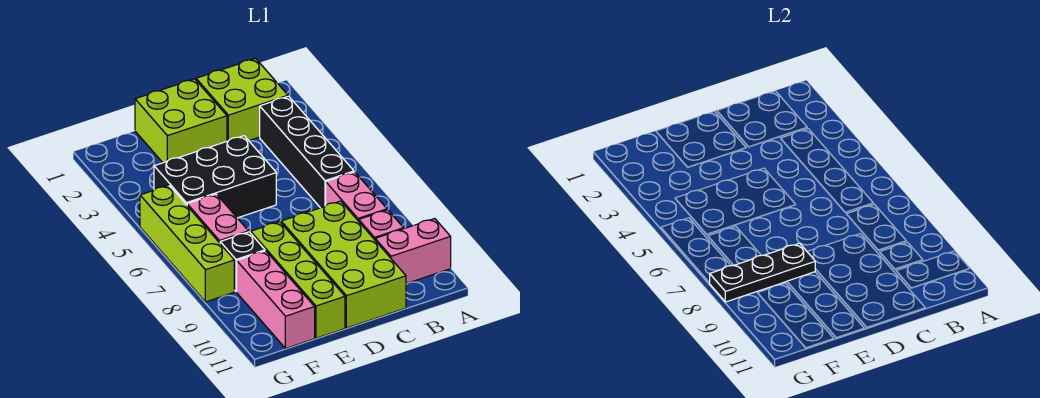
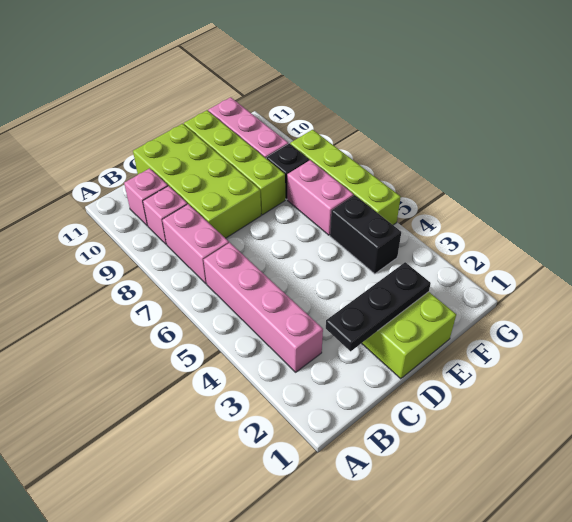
pink 1x2 brick [375,219,451,284] -> pink 1x1 brick [124,168,168,226]
lime 2x2 brick [196,58,288,141] -> none
black 1x4 brick [260,96,354,208] -> pink 1x4 brick [204,243,323,372]
black 2x3 brick [154,136,276,218] -> black 1x2 brick [330,195,401,274]
black 1x3 plate [710,243,815,302] -> black 1x3 plate moved to [326,262,431,351]

